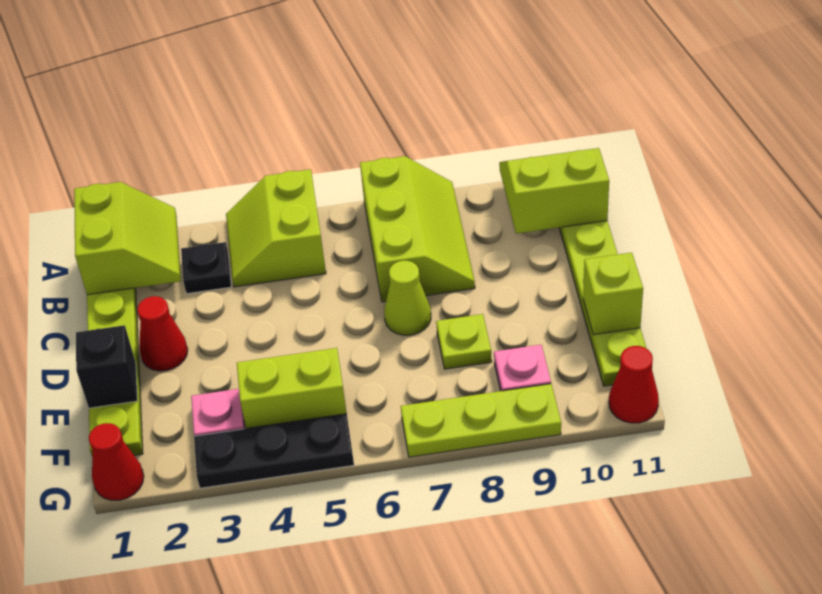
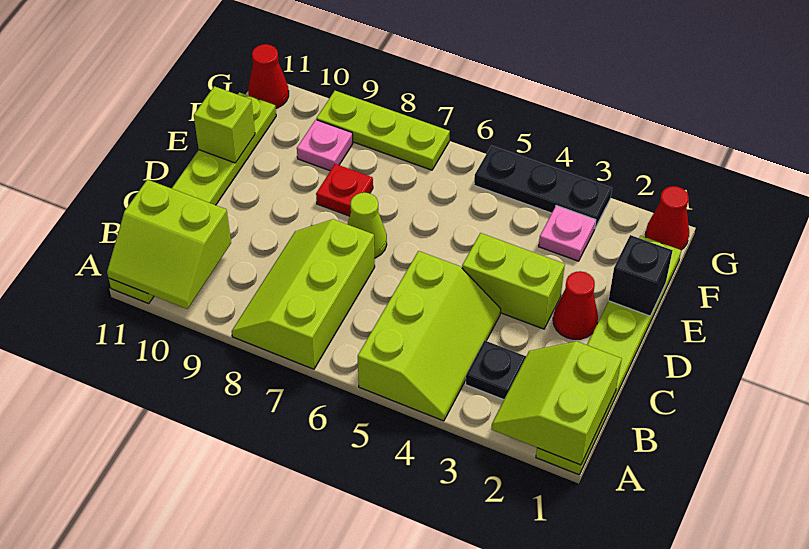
lime 2x2 slope [226,169,326,287] -> lime 2x3 slope [358,251,501,421]
lime 1x1 plate [436,314,492,369] -> red 1x1 plate [316,164,373,216]
lime 1x2 brick [237,348,347,429] -> lime 1x2 brick moved to [462,233,565,329]

